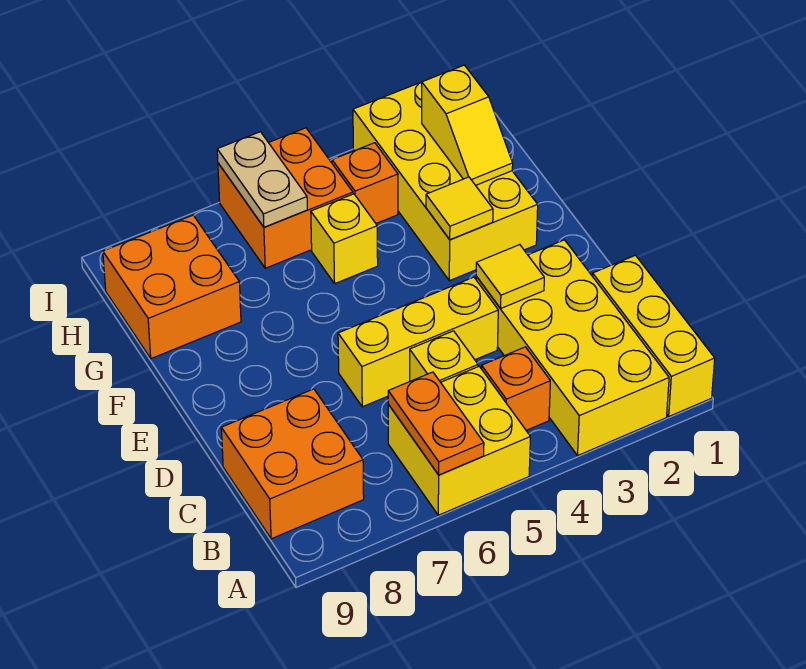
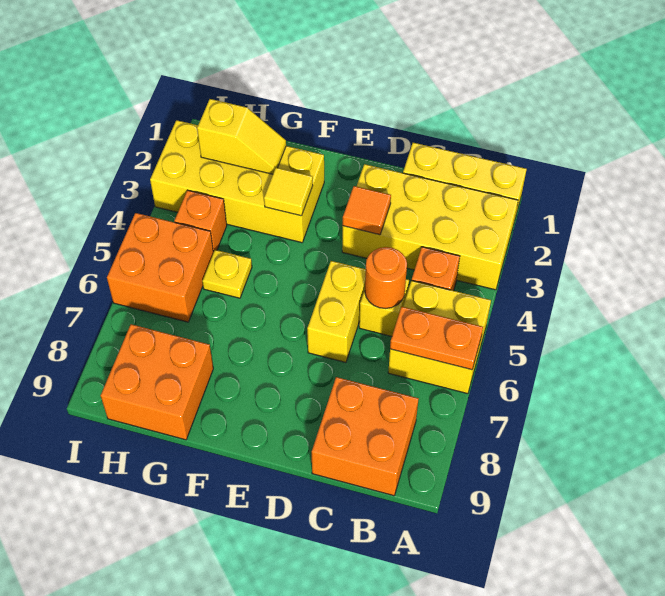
none -> orange 1x1 round brick [365,247,407,308]
yellow 1x1 tile [476,245,544,308] -> orange 1x1 tile [343,186,391,235]
yellow 1x3 brick [338,277,498,407] -> yellow 1x2 brick [307,261,366,362]
yellow 1x1 brick [311,194,378,283] -> yellow 1x1 plate [202,250,252,298]
tan 1x2 plate [217,132,307,227] -> none

